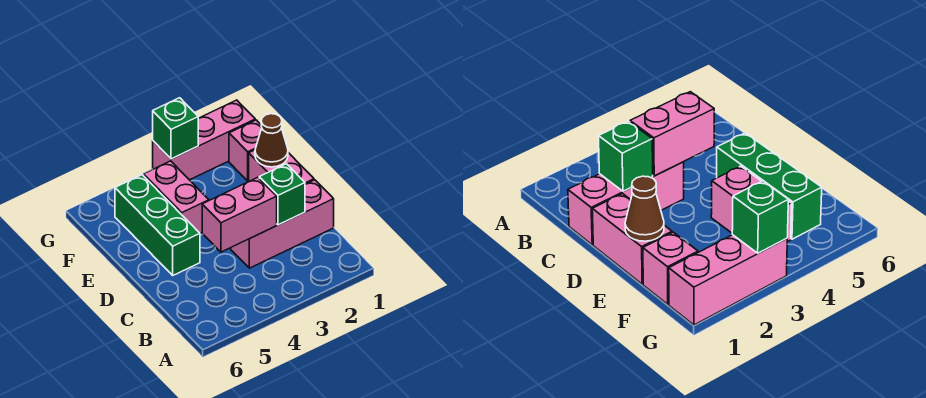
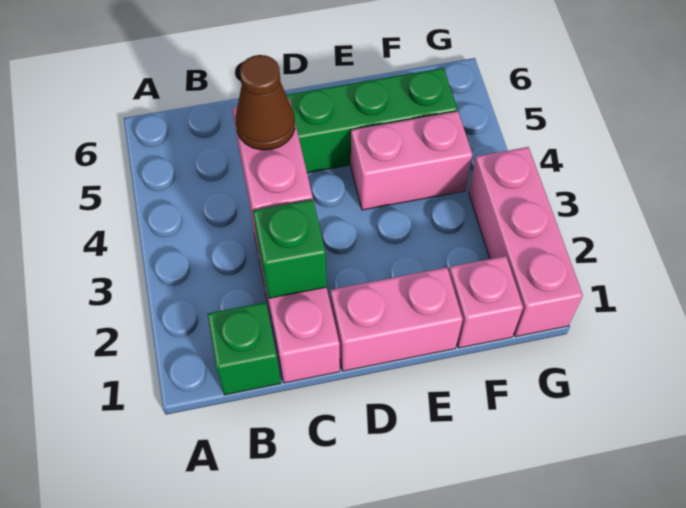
brown 1x1 cone [255,114,288,167] -> brown 1x1 cone moved to [236,55,295,150]
green 1x1 brick [153,98,198,159] -> green 1x1 brick moved to [207,302,281,395]

